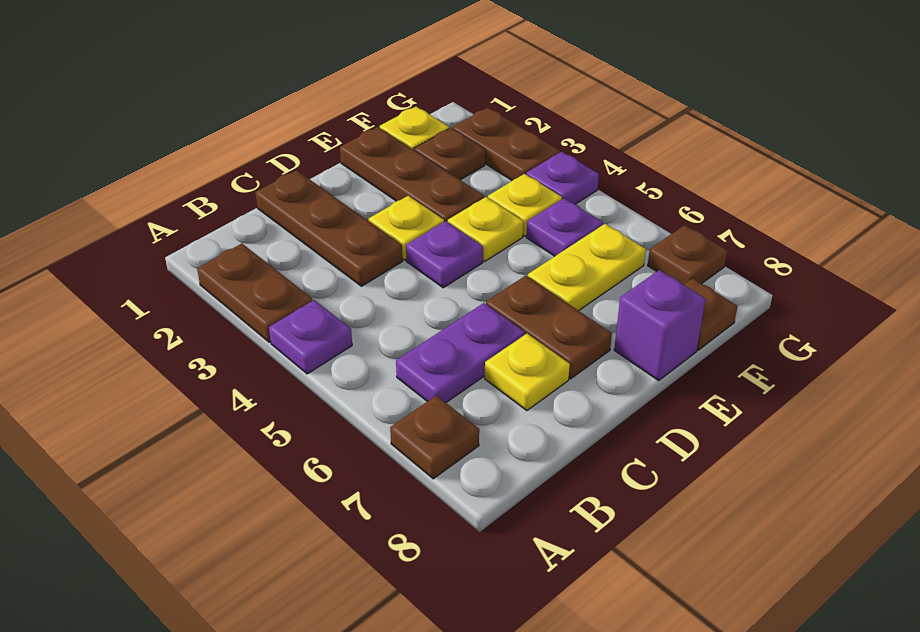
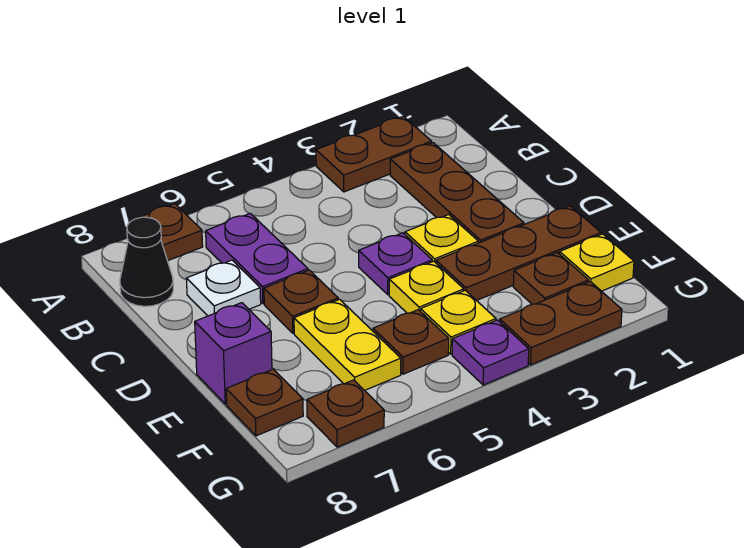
purple 1x1 plate [269,300,352,374] -> none
none -> black 1x1 cone [120,217,173,306]
brown 1x3 plate [255,170,403,286] -> brown 1x3 plate turned to [390,143,524,243]
yellow 1x1 plate [485,334,570,411] -> white 1x1 plate [186,260,261,316]
brown 1x2 plate [486,276,612,379] -> brown 1x1 plate [264,270,339,333]
purple 1x1 plate [526,198,603,256] -> brown 1x1 plate [373,310,449,374]

